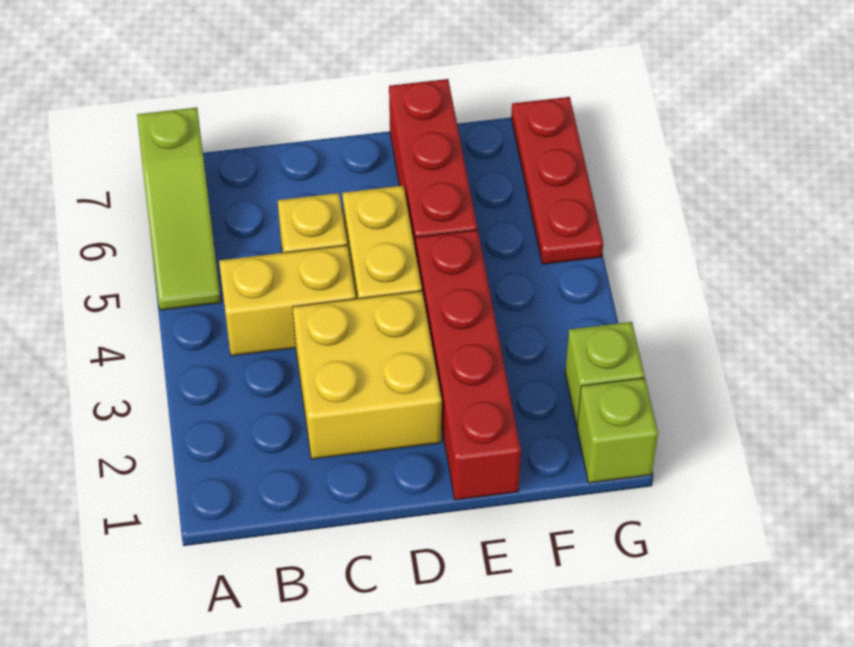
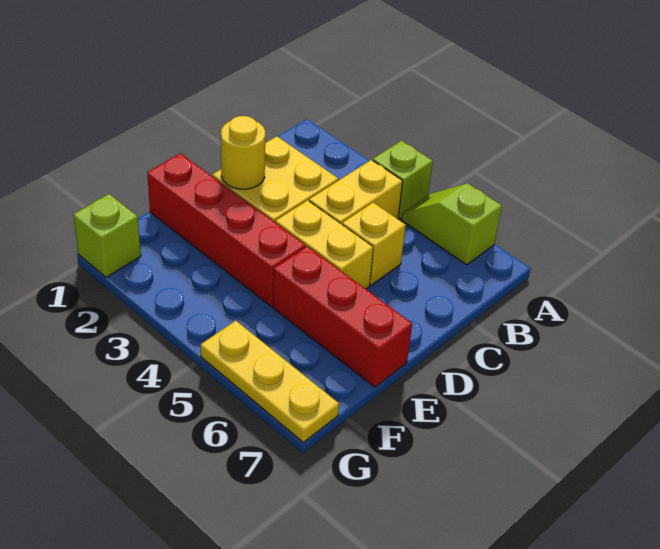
lime 1x3 slope [137,107,221,310] -> lime 1x2 slope [401,183,502,265]
none -> yellow 1x1 round brick [221,116,265,189]
lime 1x1 brick [565,322,645,426] -> lime 1x1 brick moved to [373,141,433,219]
red 1x3 plate [511,97,603,264] -> yellow 1x3 plate [201,321,339,442]

